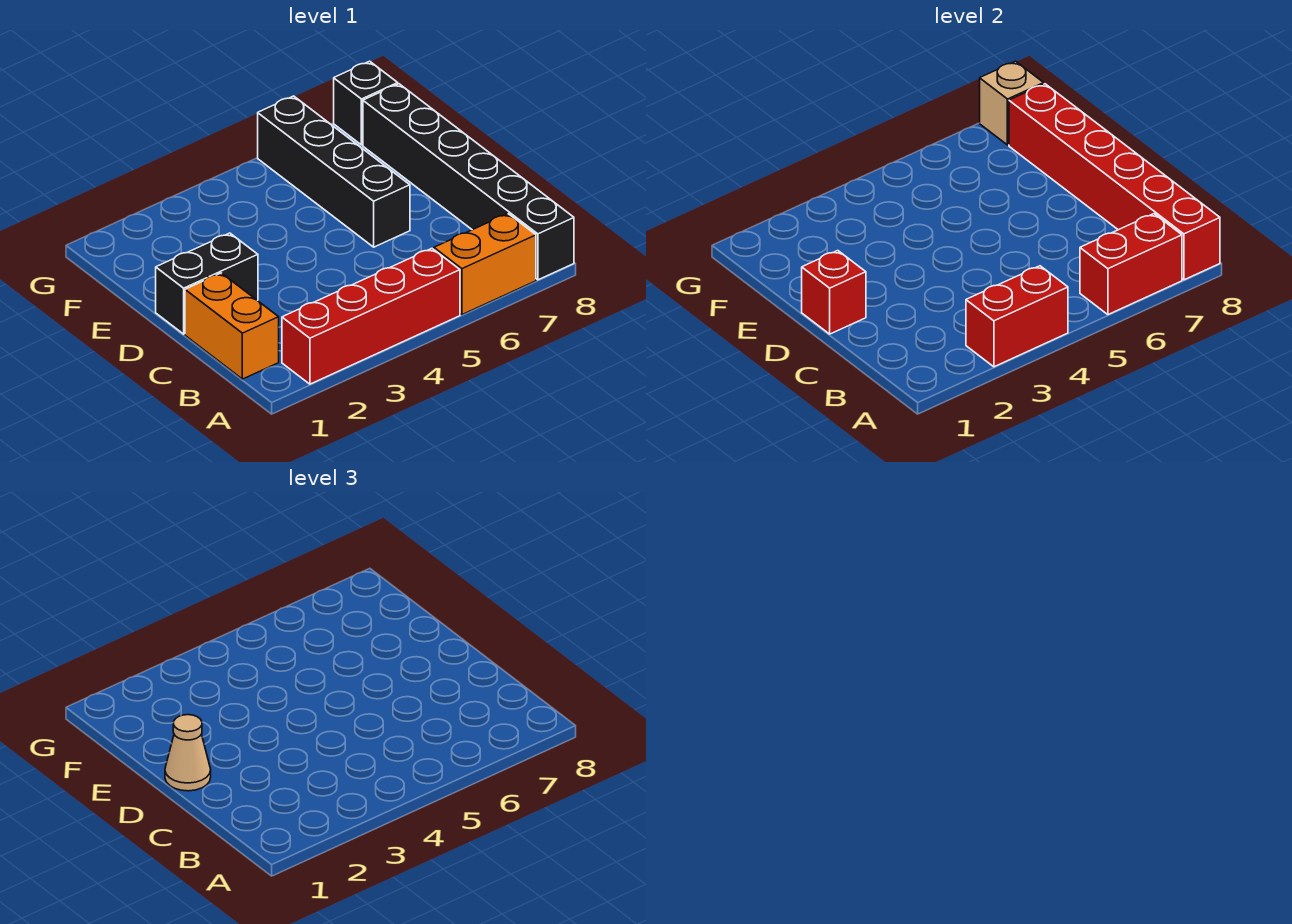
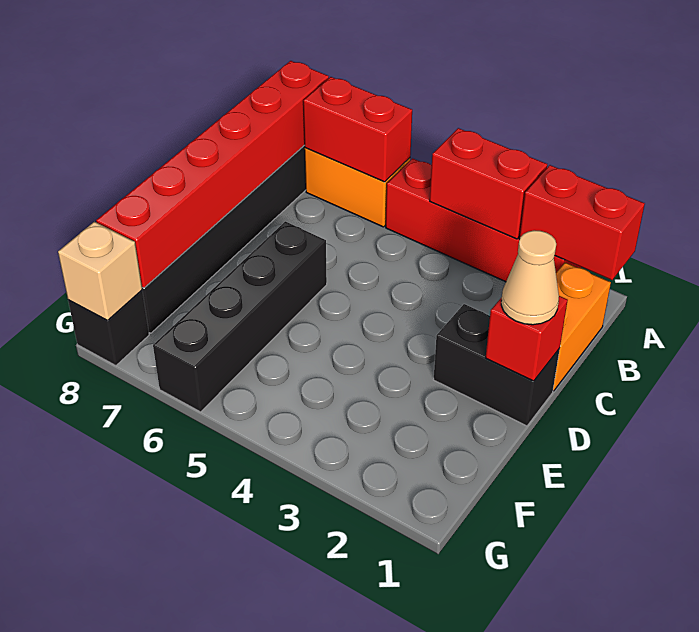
none -> red 1x2 brick [520,165,645,280]

